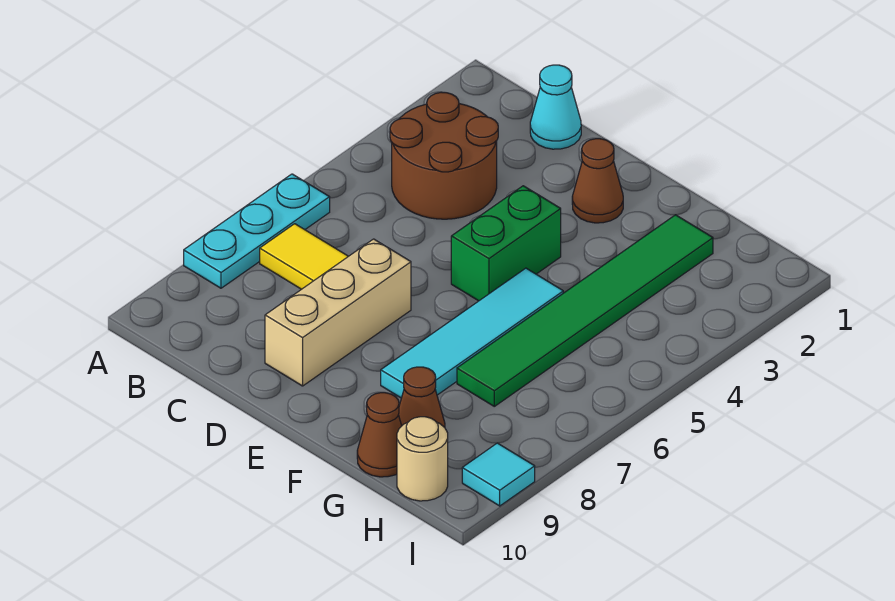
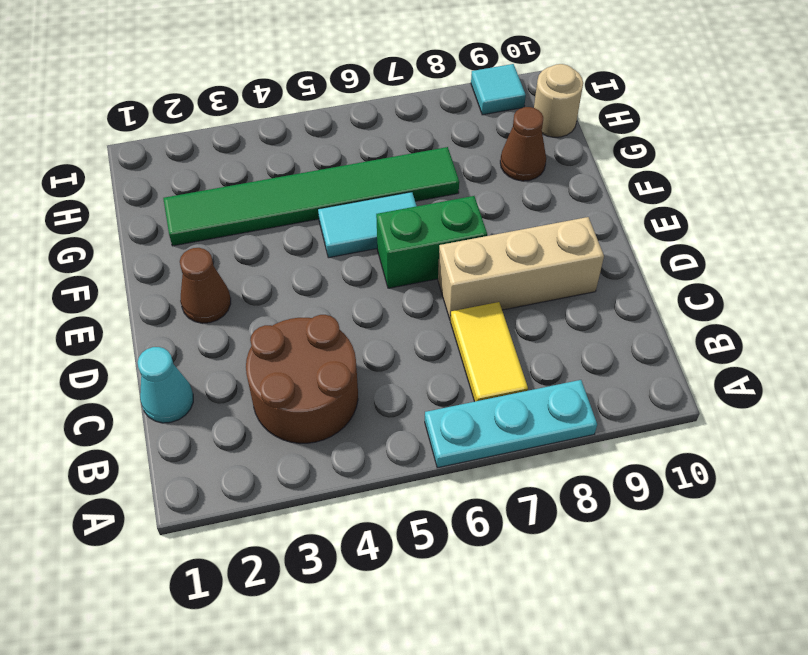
green 1x2 brick [451,186,561,301] -> green 1x2 brick moved to [376,196,487,288]
cyan 1x4 tile [381,268,563,398] -> cyan 1x2 tile [318,192,416,258]
brown 1x1 cone [357,393,402,477] -> none

